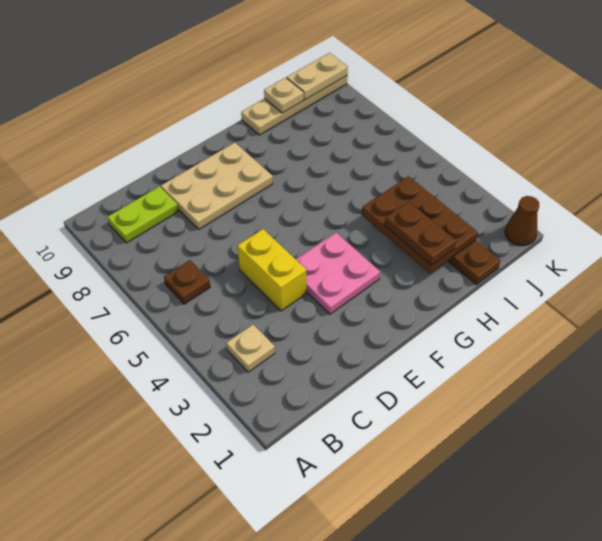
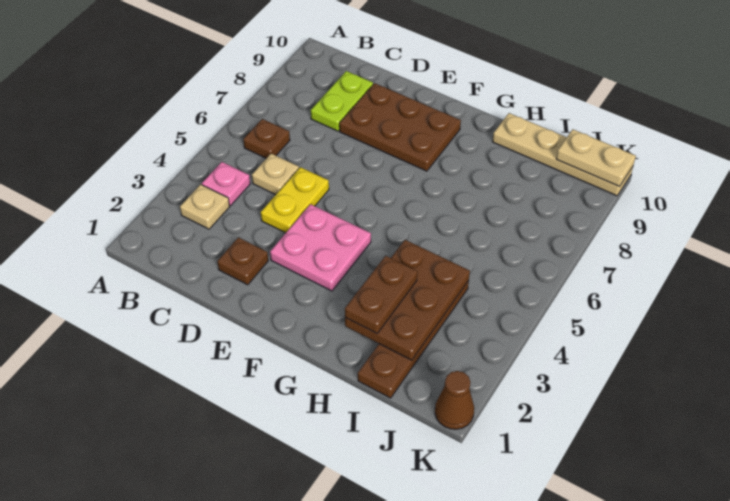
none -> pink 1x1 plate [202,162,250,206]
lime 1x2 plate [107,186,178,243] -> lime 1x2 plate turned to [311,71,373,131]
none -> brown 1x1 plate [217,237,268,285]
yellow 1x2 brick [237,229,306,311] -> yellow 1x2 plate [261,167,329,233]
tan 2x3 plate [161,142,273,229] -> brown 2x3 plate [339,83,461,171]
tan 1x1 plate [264,78,304,113] -> tan 1x1 plate moved to [252,154,299,195]

